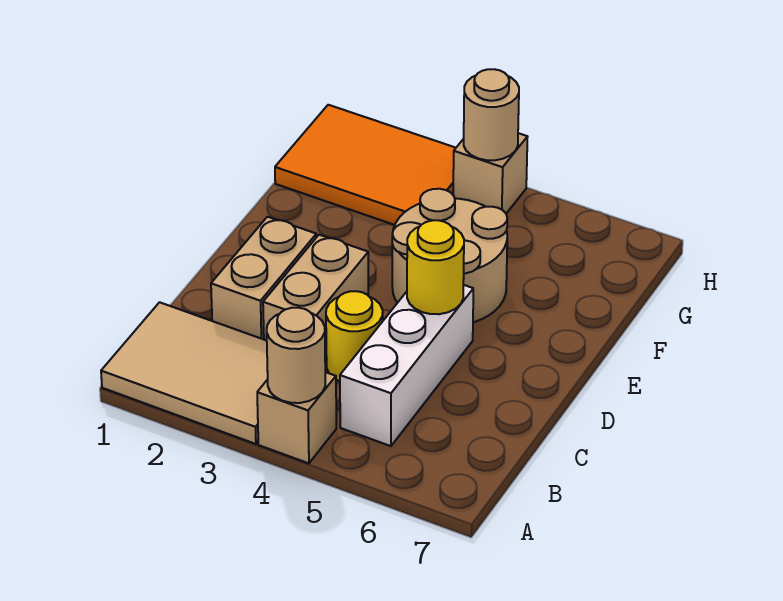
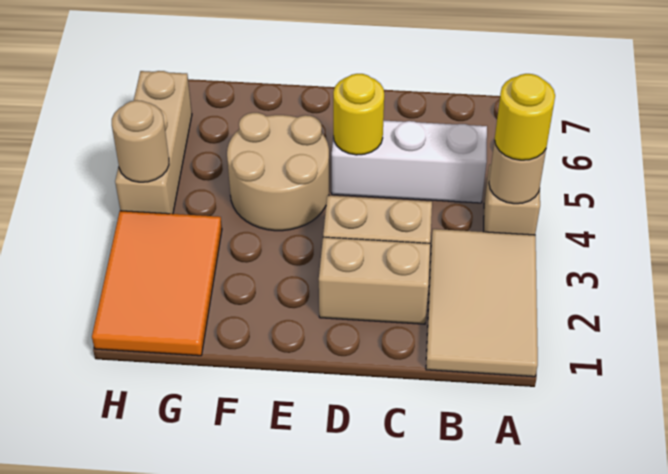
yellow 1x1 round brick [326,291,383,381] -> yellow 1x1 round brick moved to [495,74,555,160]
tan 1x1 brick [453,133,528,214] -> tan 1x3 brick [115,71,192,214]

